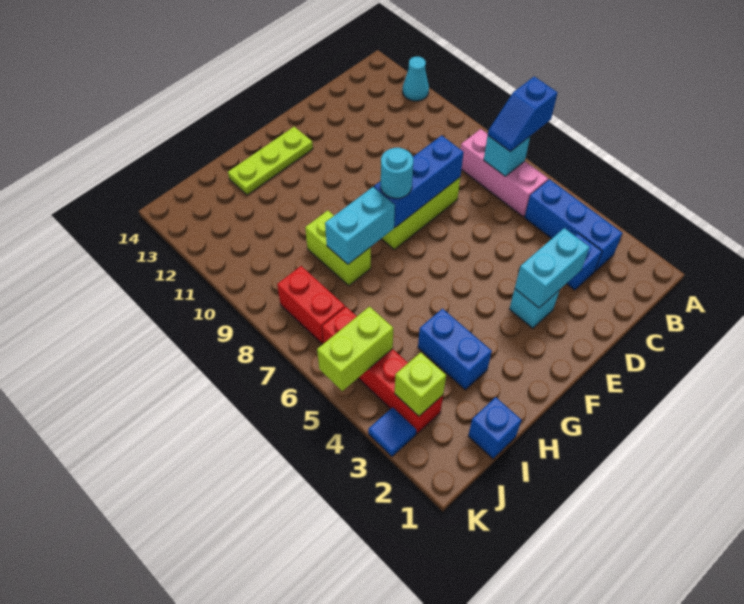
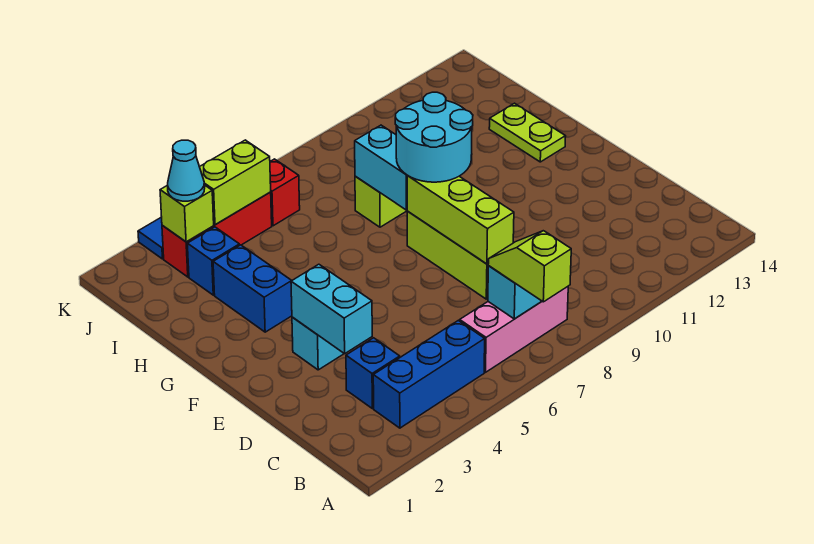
blue 1x2 slope [488,77,558,152] -> lime 1x2 slope [488,231,571,302]
cyan 1x1 cone [403,57,429,101] -> cyan 1x1 cone moved to [167,140,205,201]
blue 1x3 brick [374,135,464,227] -> lime 1x3 brick [407,176,514,264]
cyan 1x1 round brick [381,148,413,198] -> cyan 2x2 round brick [395,92,473,182]
lime 1x3 plate [228,127,313,195] -> lime 1x2 plate [489,103,566,162]
blue 1x2 brick [418,309,492,390] -> blue 1x2 brick turned to [213,245,292,332]
blue 1x1 brick [468,397,522,459] -> blue 1x1 brick moved to [187,227,240,295]
lime 1x2 brick [317,307,393,391] -> lime 1x2 brick turned to [200,140,271,225]
red 1x2 brick [277,266,345,345] -> none

